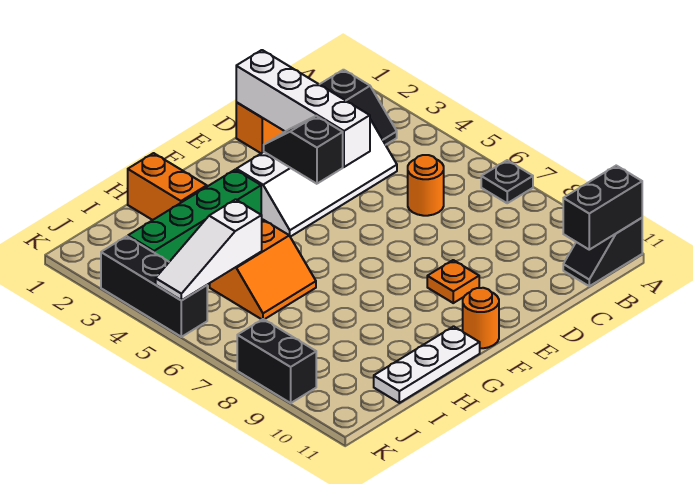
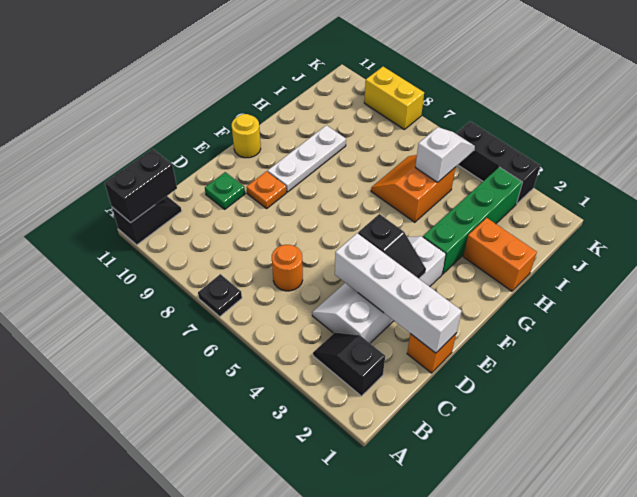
none -> green 1x1 plate [205,172,245,209]
orange 1x1 round brick [463,288,499,348] -> yellow 1x1 round brick [232,114,261,158]
white 1x3 plate [374,326,480,403] -> white 1x3 plate moved to [268,125,346,192]
white 1x3 slope [156,199,262,301] -> white 1x2 slope [415,127,475,182]
black 1x2 brick [237,319,316,403] -> yellow 1x2 brick [364,67,424,129]

